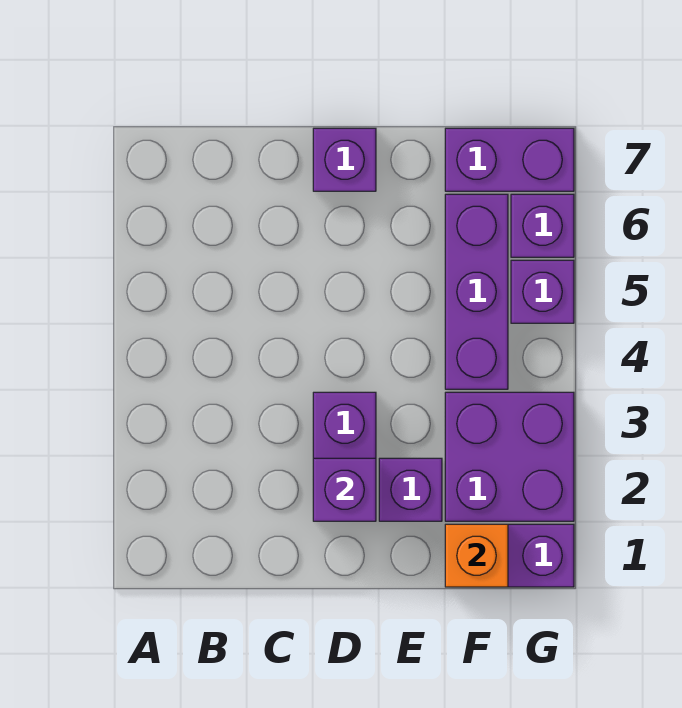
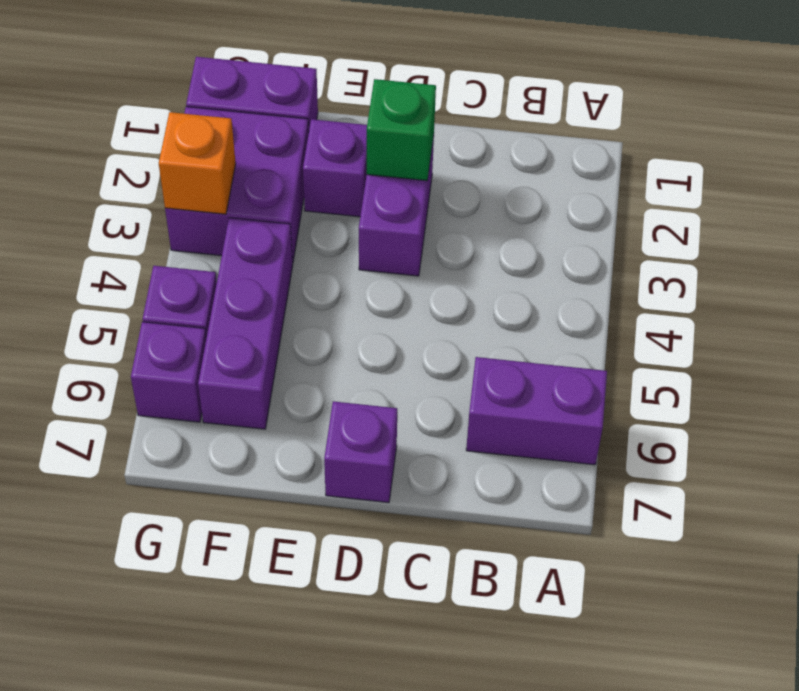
purple 1x1 brick [313,458,376,521] -> green 1x1 brick [367,79,436,181]
orange 1x1 brick [445,524,508,587] -> orange 1x1 brick moved to [159,112,236,214]
purple 1x2 brick [445,128,574,191] -> purple 1x2 brick moved to [466,357,607,465]

